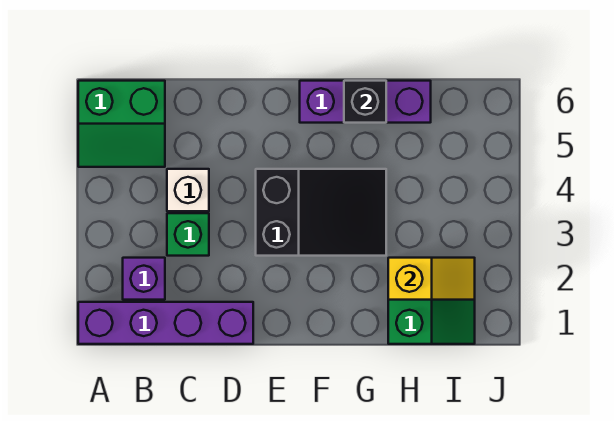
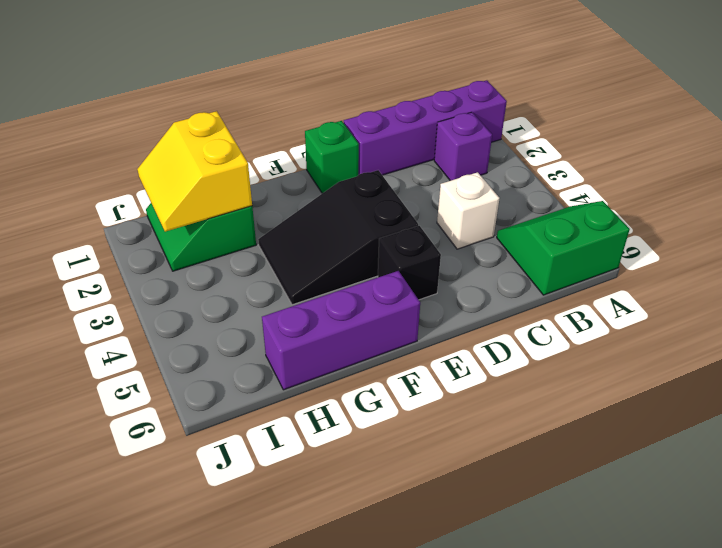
green 1x1 brick [167,213,209,256] -> green 1x1 brick moved to [305,121,359,193]
black 1x1 brick [344,81,386,123] -> black 1x1 brick moved to [378,226,441,300]
yellow 1x2 slope [388,258,475,300] -> yellow 2x2 slope [137,111,252,232]

